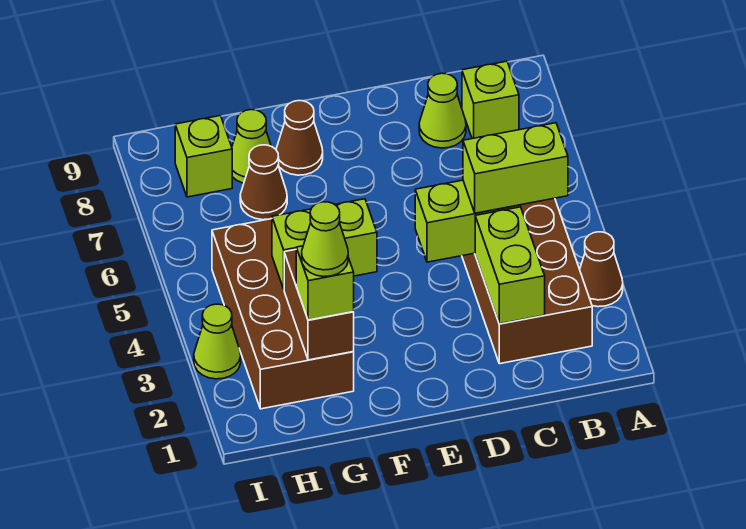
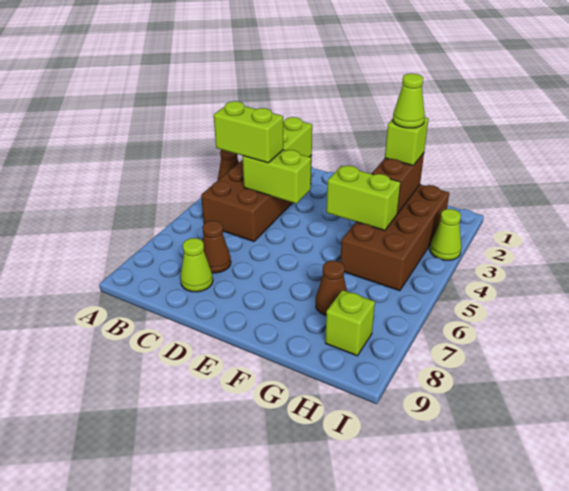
lime 1x1 brick [462,61,519,139] -> none
brown 1x1 cone [276,101,323,175] -> brown 1x1 cone moved to [202,221,231,273]
lime 1x1 cone [232,110,271,183] -> none

